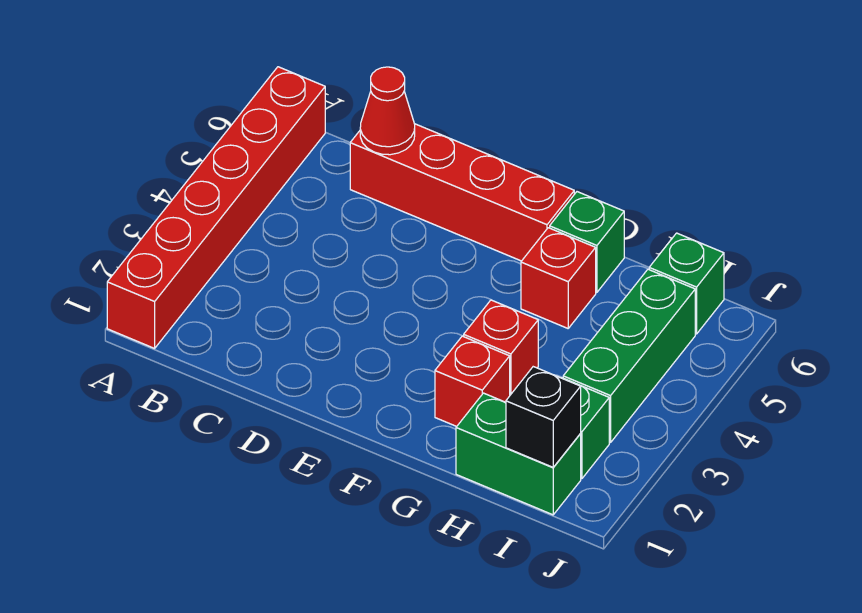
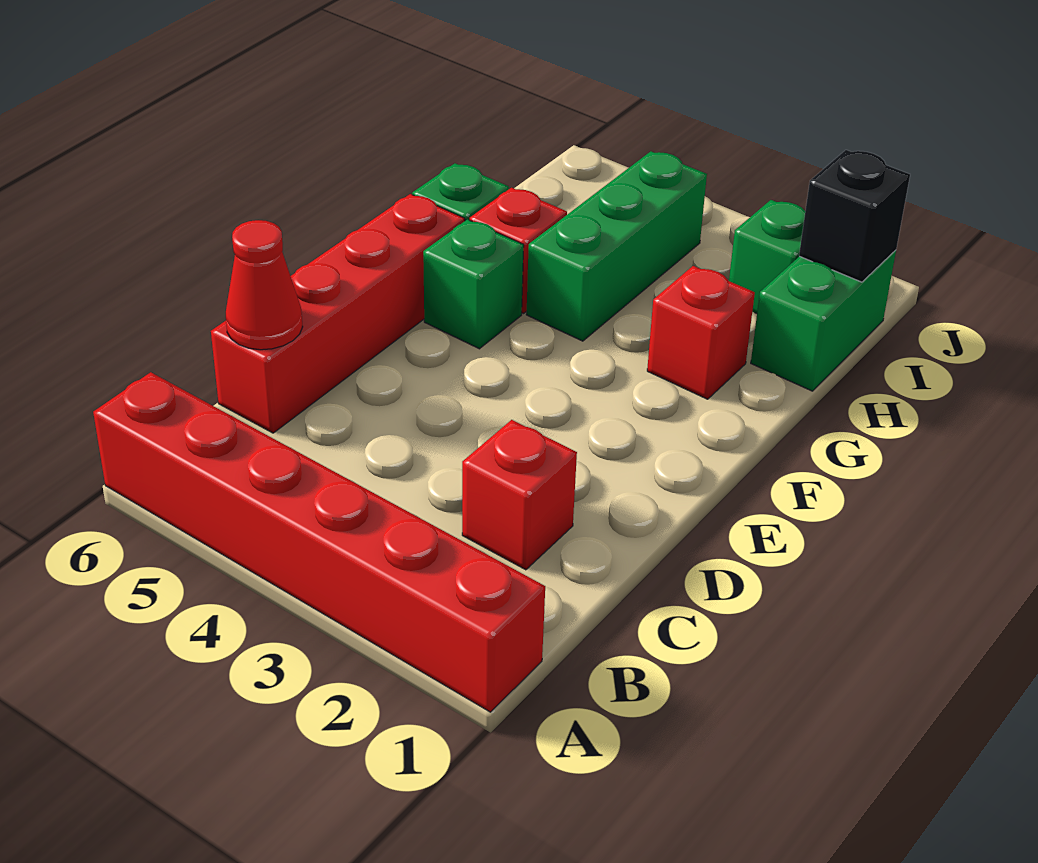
red 1x1 brick [464,300,538,395] -> red 1x1 brick moved to [462,420,577,570]
green 1x3 brick [563,269,695,443] -> green 1x3 brick turned to [526,151,707,341]
green 1x1 brick [649,233,724,334] -> green 1x1 brick moved to [423,219,524,349]

